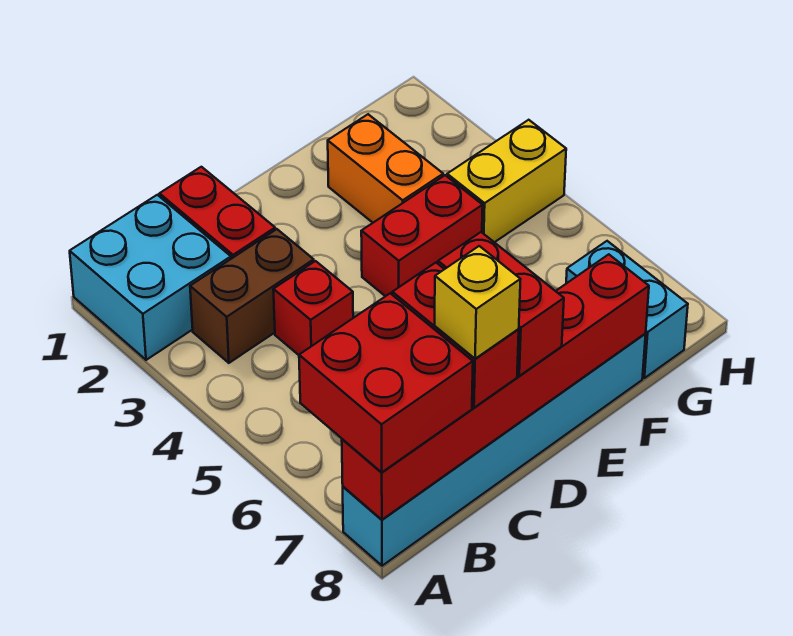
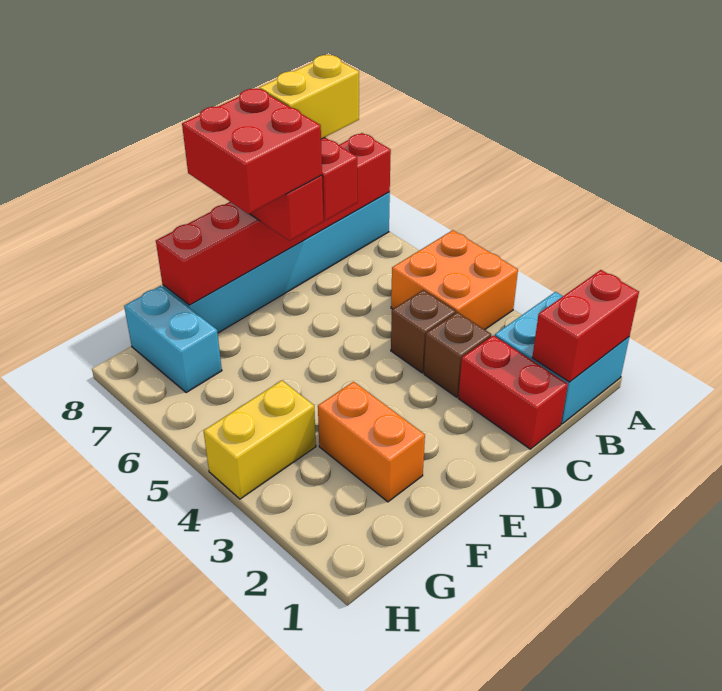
none -> orange 2x2 brick [391,230,518,330]
red 2x2 brick [299,293,473,472] -> red 2x2 brick moved to [182,88,322,214]
brown 1x2 brick [190,229,314,363] -> brown 1x1 brick [424,312,491,397]
red 1x1 brick [273,261,353,355] -> brown 1x1 brick [391,290,456,373]
yellow 1x1 brick [435,246,521,359] -> yellow 1x2 brick [259,55,359,139]
red 1x2 brick [361,175,483,296] -> red 1x2 brick moved to [532,270,639,382]

